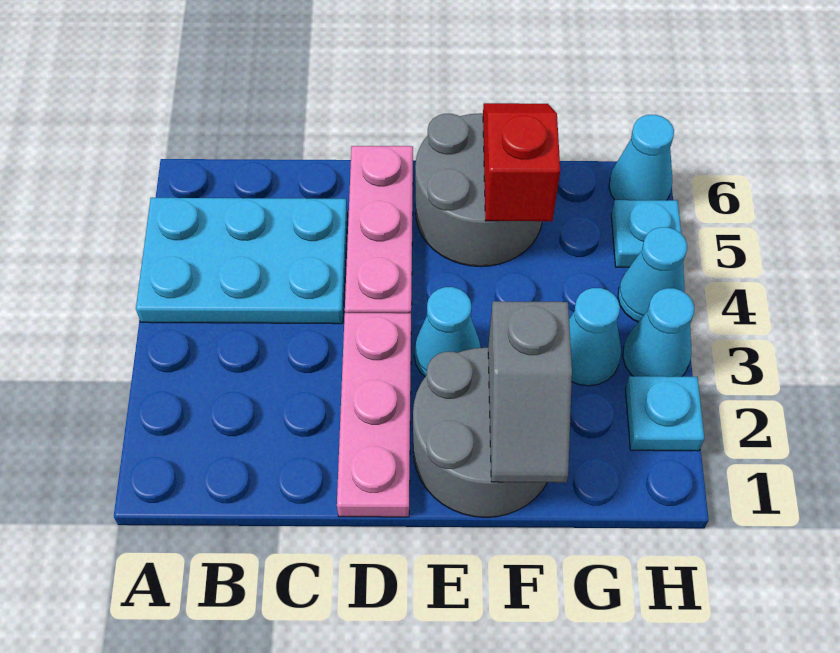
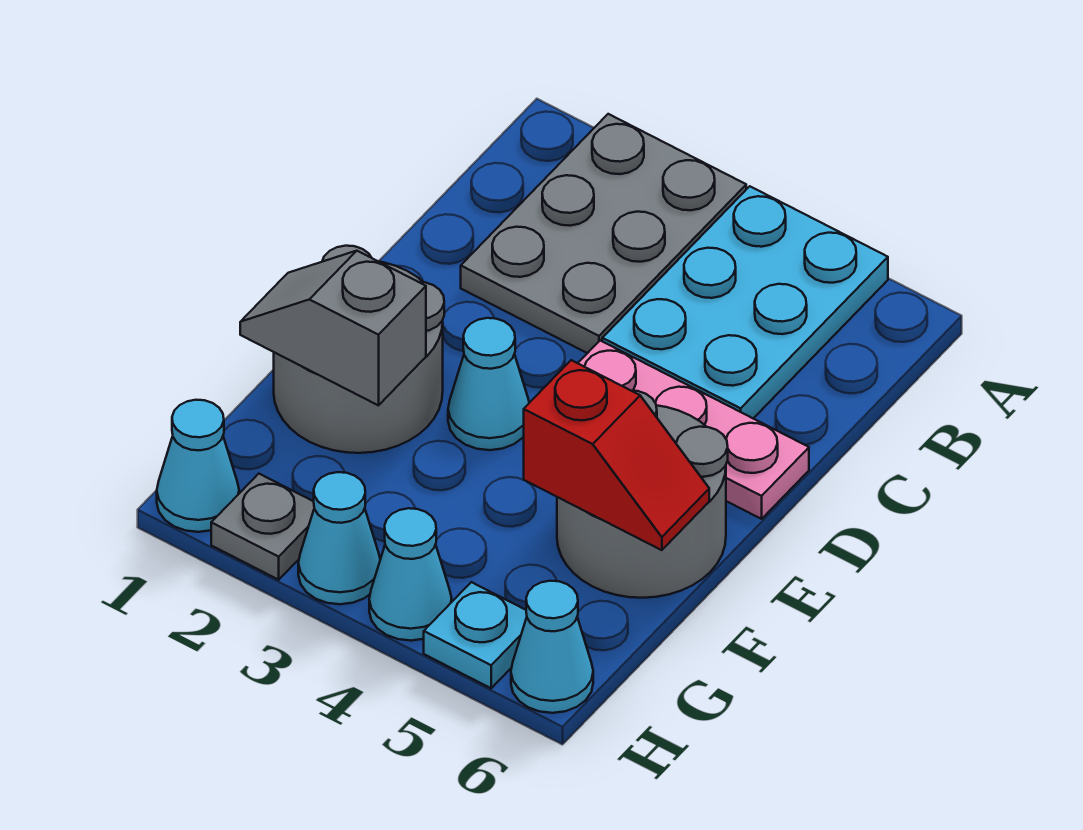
none -> grey 2x3 plate [461,114,746,353]
pink 1x3 plate [337,313,411,517] -> none
cyan 1x1 cone [569,288,621,386] -> cyan 1x1 cone moved to [157,400,239,532]
cyan 1x1 plate [625,376,705,451] -> grey 1x1 plate [211,474,314,580]

